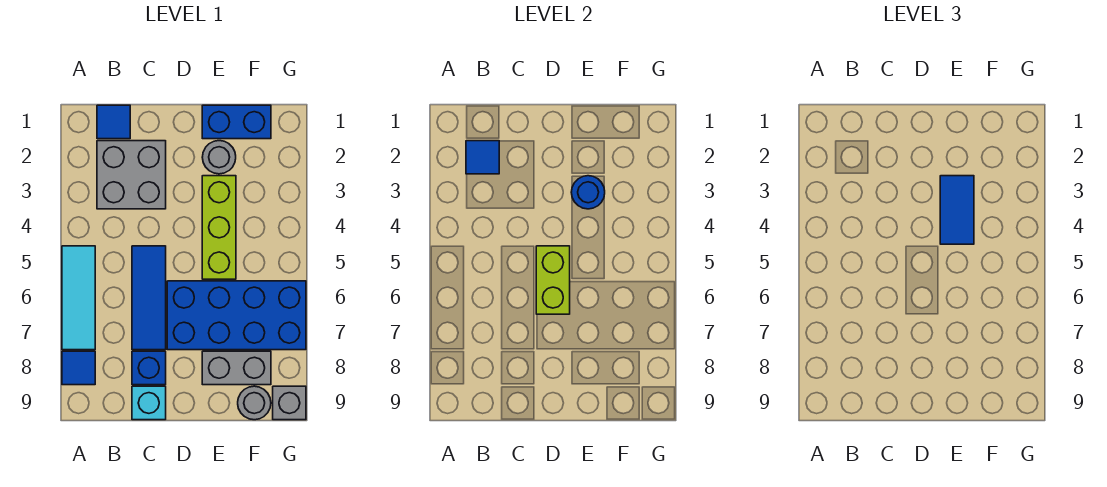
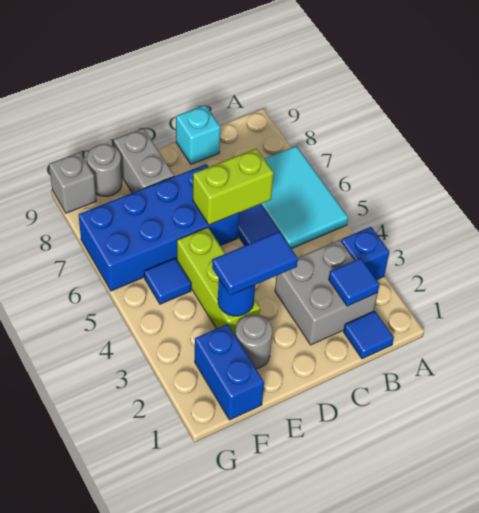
cyan 1x3 tile [62,246,95,350] -> cyan 2x3 tile [261,146,348,249]
blue 1x1 tile [62,351,95,385] -> blue 1x1 tile moved to [144,258,191,304]
blue 1x1 brick [132,351,166,385] -> blue 1x1 brick moved to [341,227,389,280]
lime 1x2 brick [536,246,570,314] -> lime 1x2 brick turned to [193,149,273,225]
blue 1x2 brick [202,105,271,139] -> blue 1x2 brick turned to [195,324,264,420]
blue 1x2 tile [940,176,974,244] -> blue 1x2 tile turned to [212,231,298,295]
grey 1x2 brick [202,351,271,385] -> grey 1x2 brick turned to [114,128,174,193]

